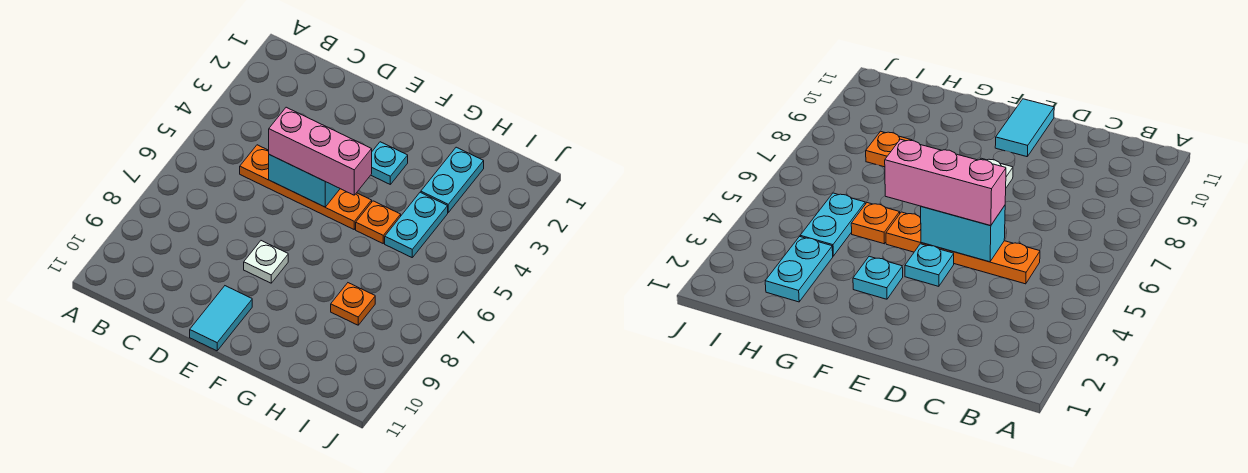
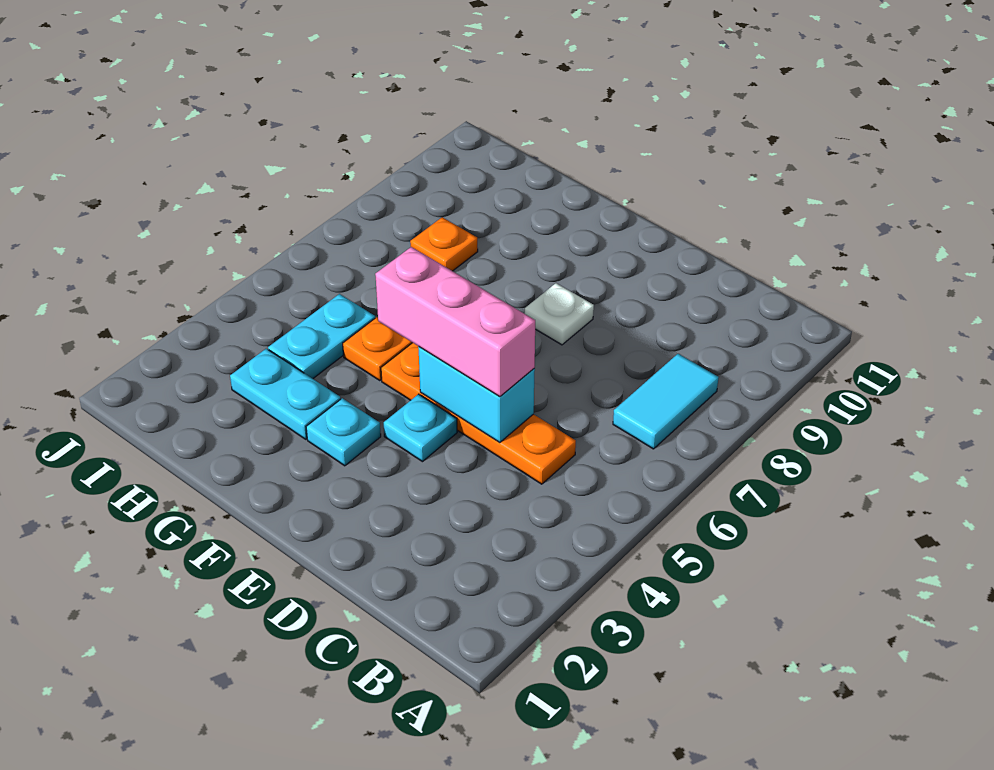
cyan 1x2 tile [190,286,252,351] -> cyan 1x2 tile moved to [613,354,719,449]
cyan 1x2 plate [421,147,484,212] -> cyan 1x2 plate turned to [230,349,341,439]

